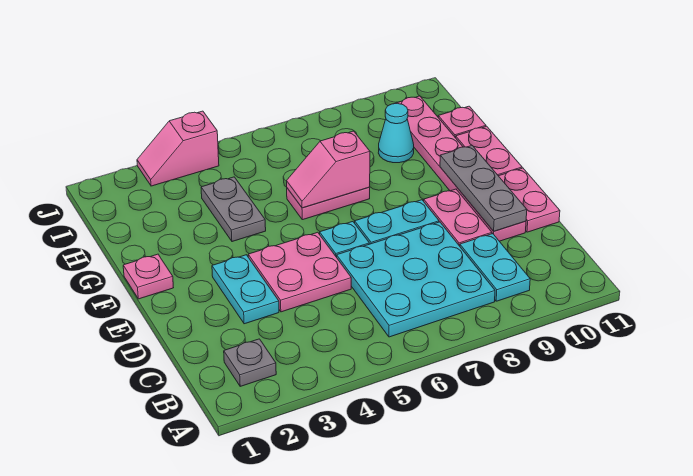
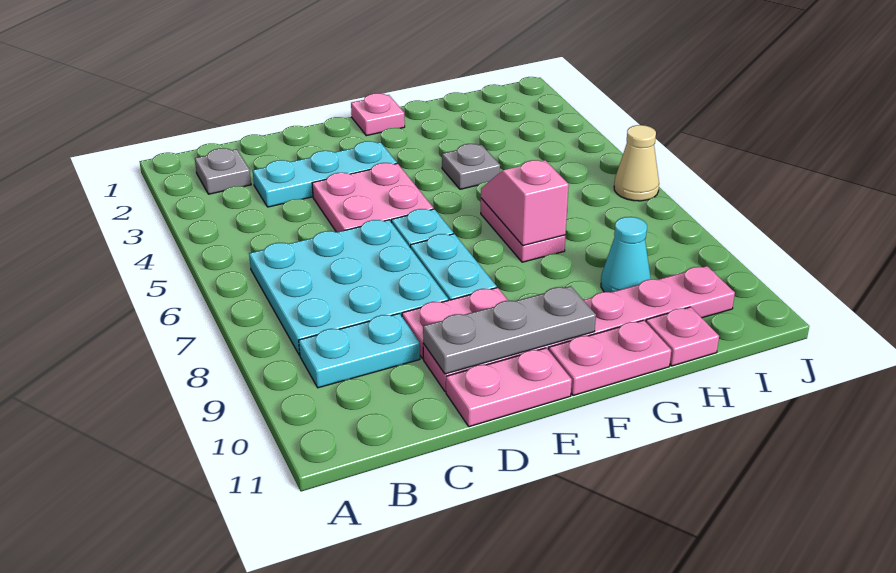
cyan 1x2 plate [212,255,279,324] -> cyan 1x3 plate [253,141,397,207]
grey 1x2 plate [201,177,266,242] -> grey 1x1 plate [442,144,500,189]
pink 1x2 slope [137,111,219,186] -> none
none -> tan 1x1 cone [614,125,659,201]

